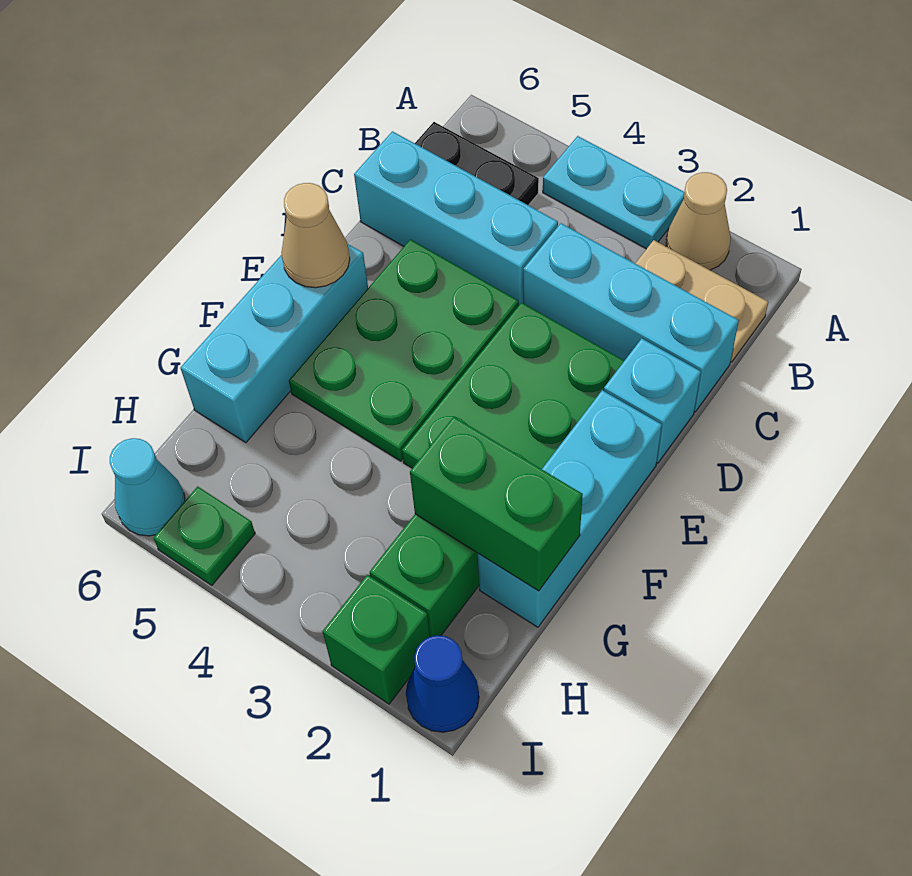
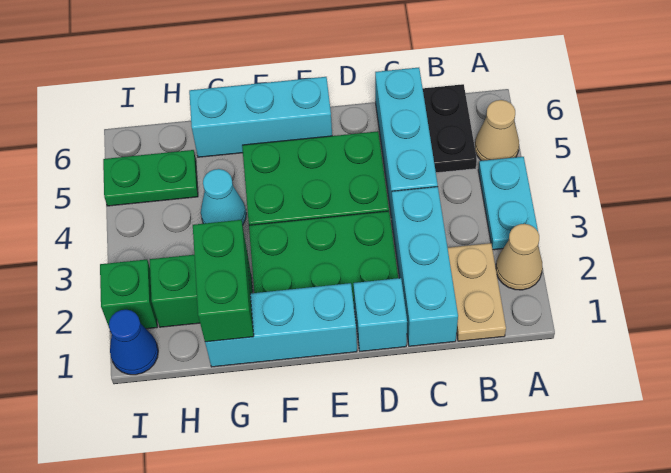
tan 1x1 cone [281,183,350,288] -> tan 1x1 cone moved to [475,100,519,161]
green 1x1 plate [153,486,255,585] -> green 1x2 plate [103,150,198,206]
cyan 1x1 cone [110,438,185,536] -> cyan 1x1 cone moved to [201,169,246,225]

